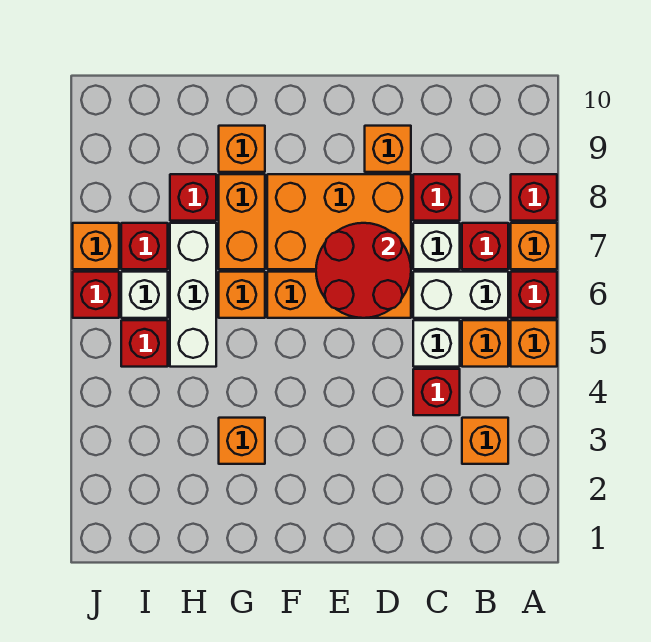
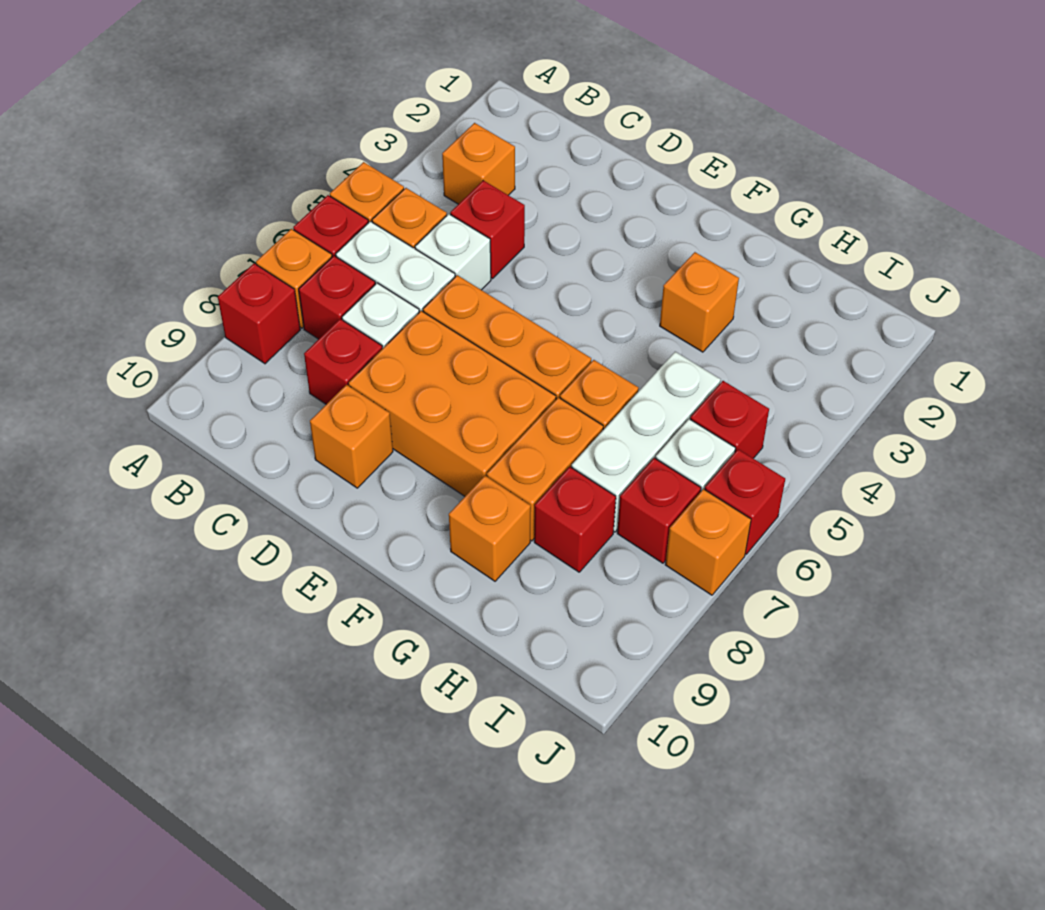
red 2x2 round brick [316,223,411,318] -> none

